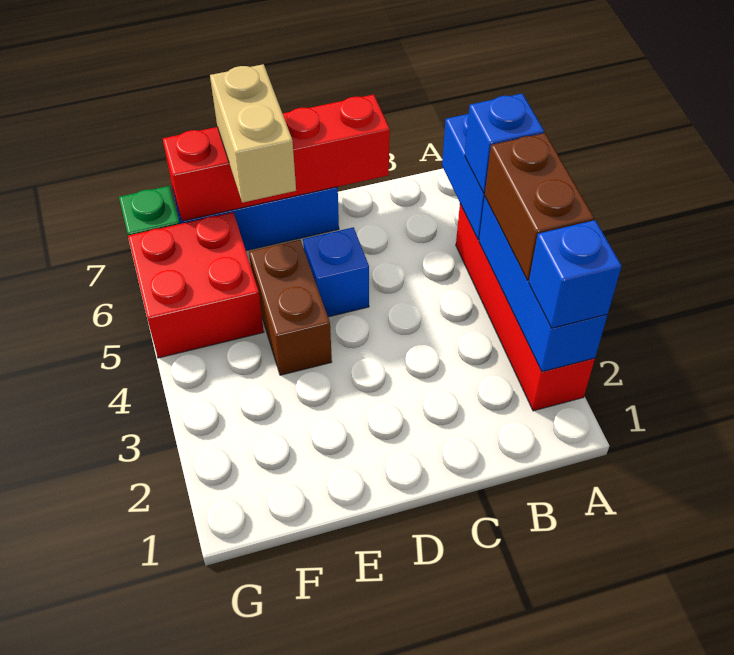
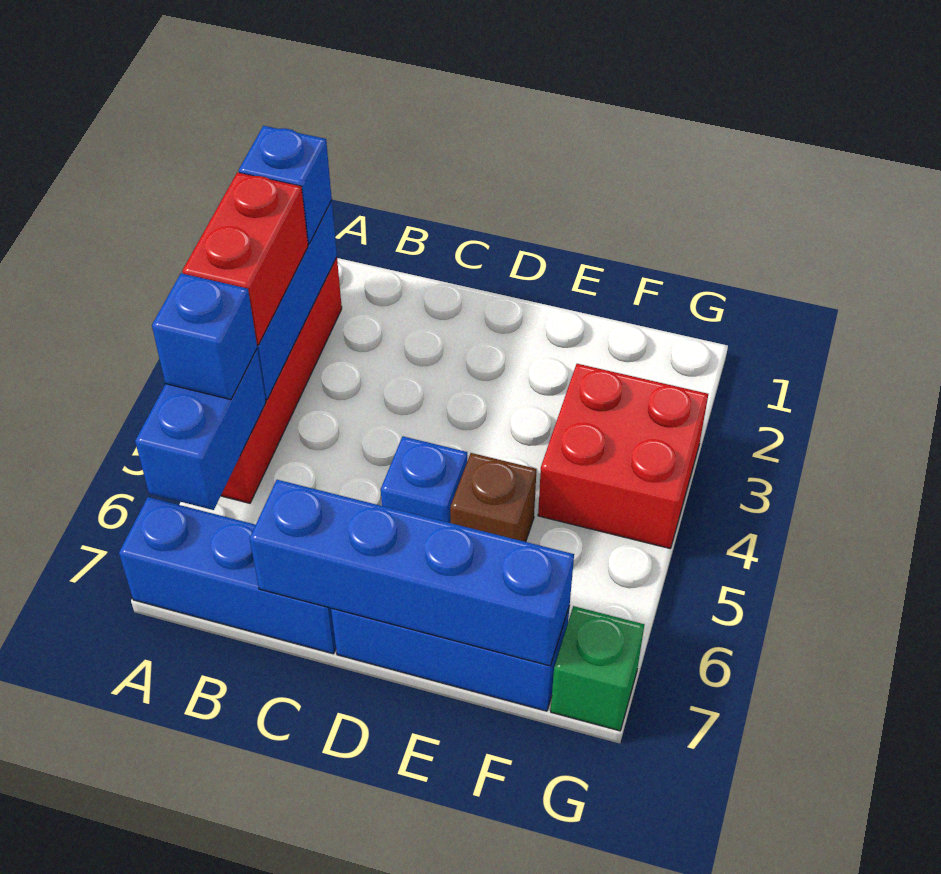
brown 1x2 brick [485,133,594,280] -> red 1x2 brick [182,172,308,345]
none -> blue 1x3 brick [119,497,336,654]
red 1x4 brick [163,95,390,221] -> blue 1x4 brick [250,480,574,666]
brown 1x2 brick [249,240,332,375] -> brown 1x1 brick [450,453,537,542]
tan 1x2 brick [210,64,296,203] -> none
red 2x2 brick [128,212,264,358] -> red 2x2 brick moved to [538,364,708,548]

